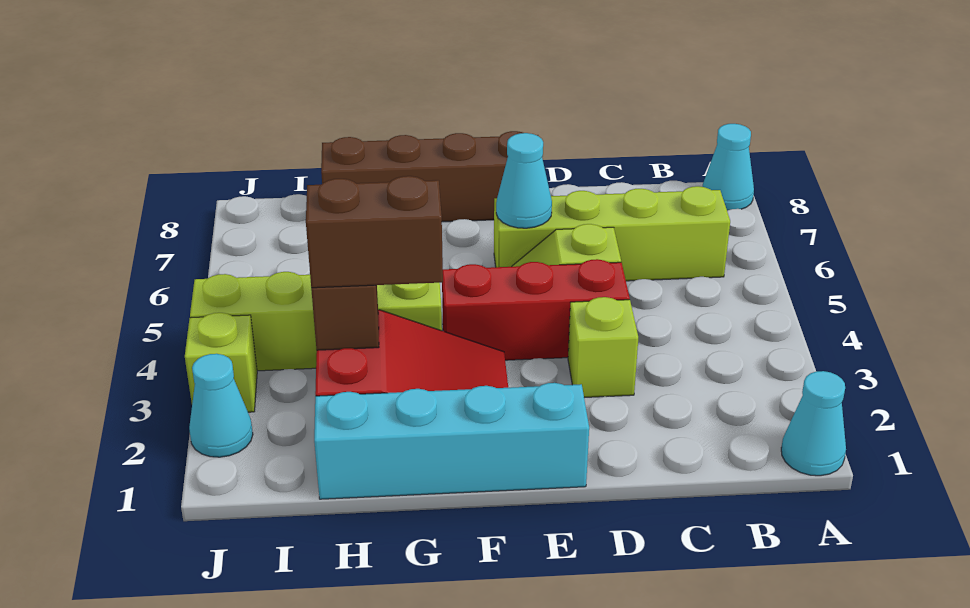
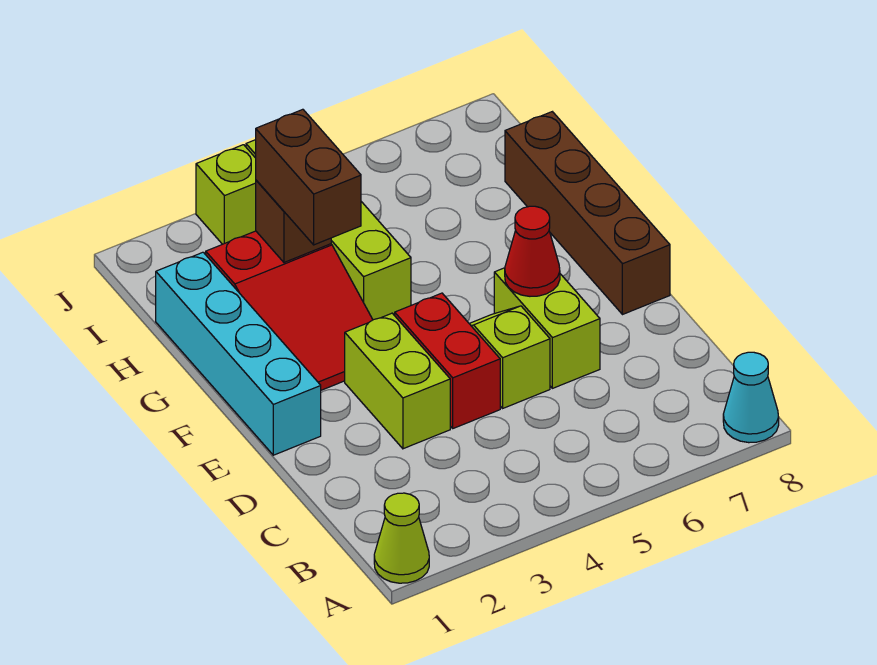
cyan 1x1 cone [781,371,846,476] -> lime 1x1 cone [374,493,429,583]
lime 1x4 brick [494,186,730,281] -> lime 1x2 brick [494,268,600,388]
lime 1x1 brick [568,297,638,397] -> lime 1x2 brick [345,313,450,449]
red 1x3 brick [442,259,630,360] -> red 1x2 brick [394,293,500,428]
cyan 1x1 cone [496,133,552,228] -> red 1x1 cone [505,206,560,296]
cyan 1x1 cone [189,354,253,457] -> none

